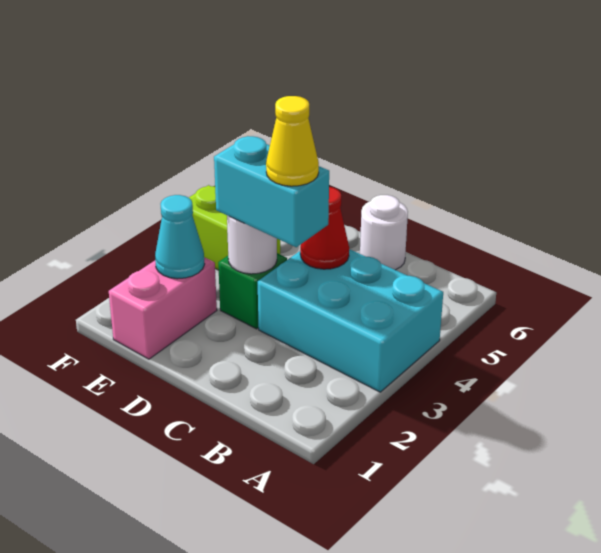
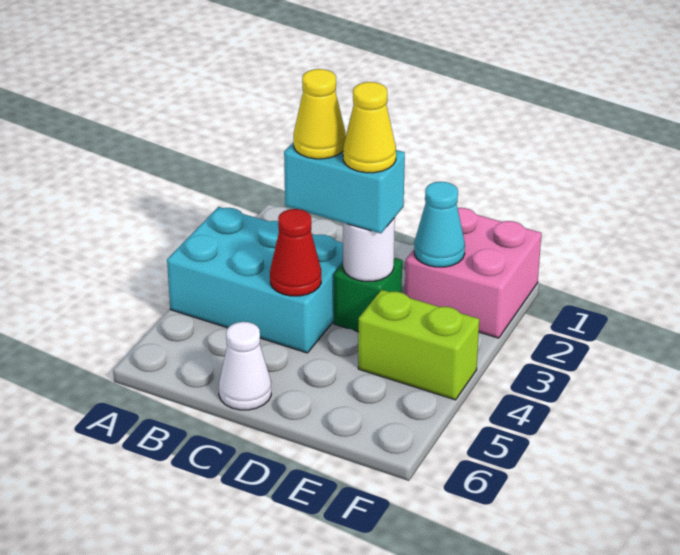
white 1x1 round brick [360,195,408,270] -> white 1x1 cone [219,322,271,410]
none -> yellow 1x1 cone [343,82,396,173]
pink 1x2 brick [109,257,217,359] -> pink 2x2 brick [405,208,542,338]

